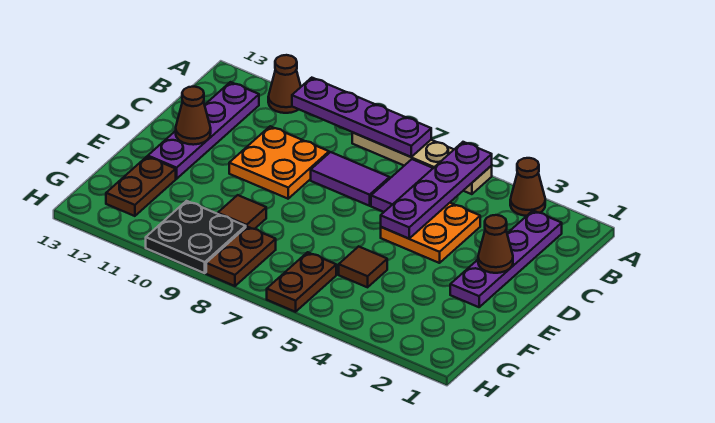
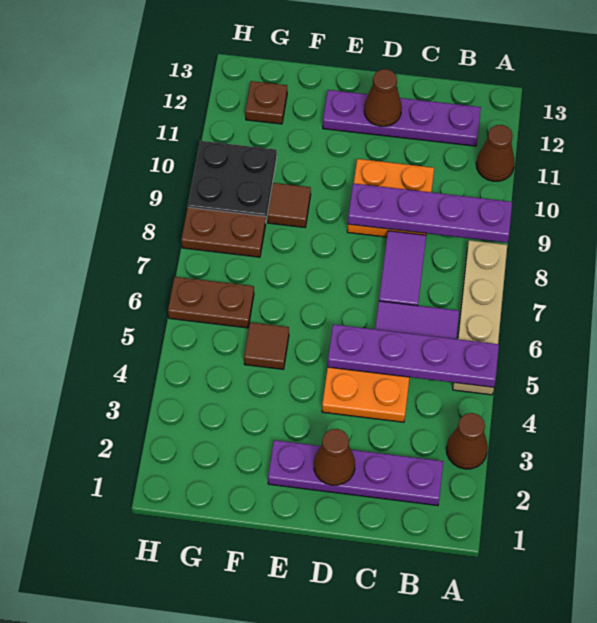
purple 1x4 plate [292,78,431,157] -> purple 1x4 plate turned to [348,183,512,243]
brown 1x2 plate [106,157,176,216] -> brown 1x1 plate [245,81,287,124]

